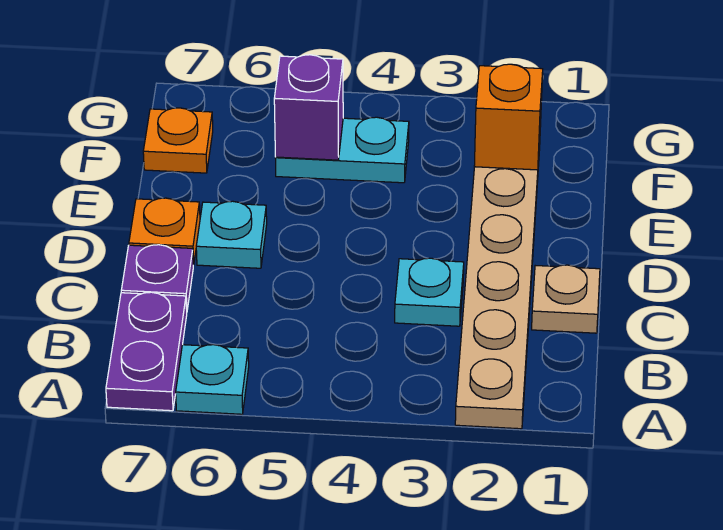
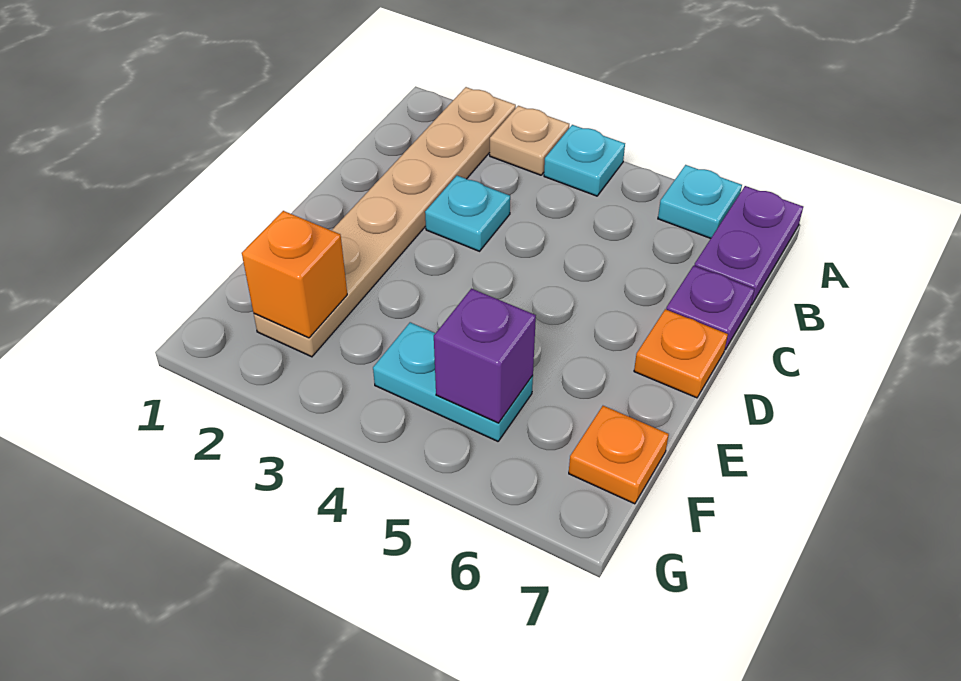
tan 1x1 plate [532,265,600,333] -> tan 1x1 plate moved to [490,106,569,175]
cyan 1x1 plate [196,201,267,268] -> cyan 1x1 plate moved to [544,125,625,196]

